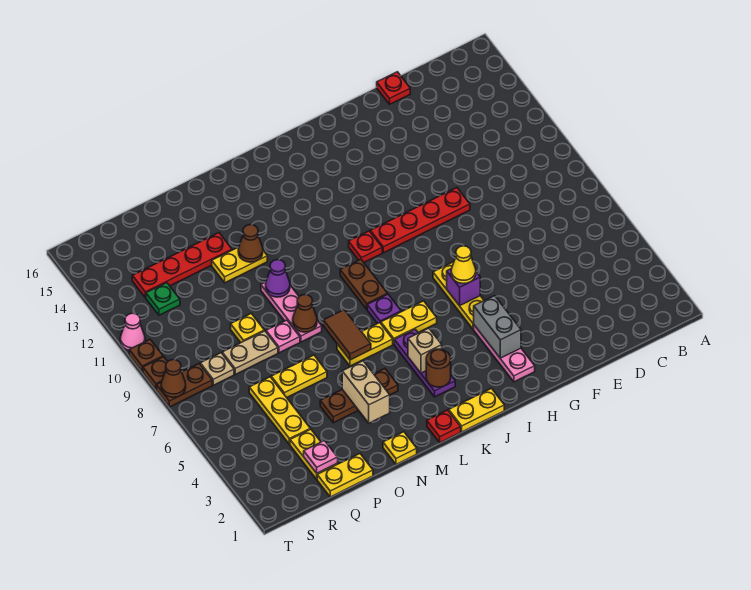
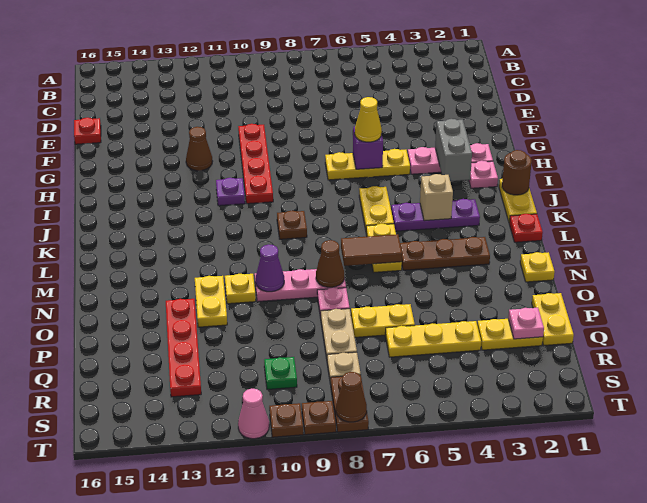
grey 1x2 brick [474,296,521,358] -> grey 1x2 brick turned to [435,119,472,181]
none -> pink 1x1 plate [469,161,498,188]
red 1x1 plate [349,231,382,262] -> none
brown 1x1 round brick [426,349,451,387] -> brown 1x1 round brick moved to [502,150,532,195]
purple 1x1 plate [367,294,401,323] -> purple 1x1 plate moved to [216,178,245,206]
brown 1x2 plate [340,259,388,309] -> brown 1x1 plate [277,211,307,239]
brown 1x3 plate [320,369,398,423] -> brown 1x3 plate turned to [400,237,490,270]
tan 1x2 brick [342,361,390,423] -> none
brown 1x1 cone [238,225,263,262] -> brown 1x1 cone moved to [186,127,213,171]
yellow 1x2 plate [271,355,327,398] -> yellow 1x2 plate turned to [351,304,415,337]
yellow 1x1 plate [231,313,264,342] -> yellow 1x1 plate moved to [225,274,256,304]
green 1x1 plate [146,283,180,315] -> green 1x1 plate moved to [264,357,297,390]

